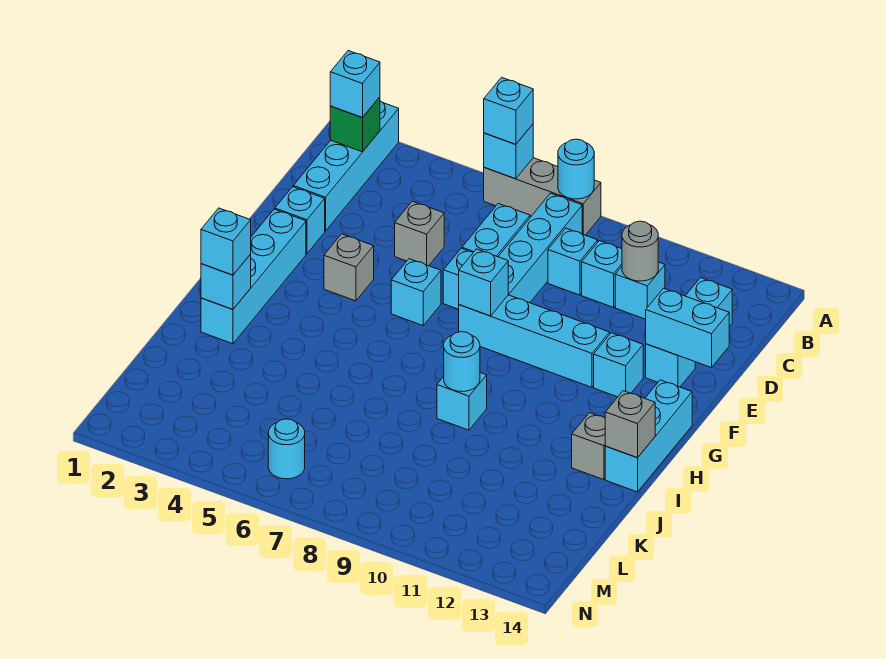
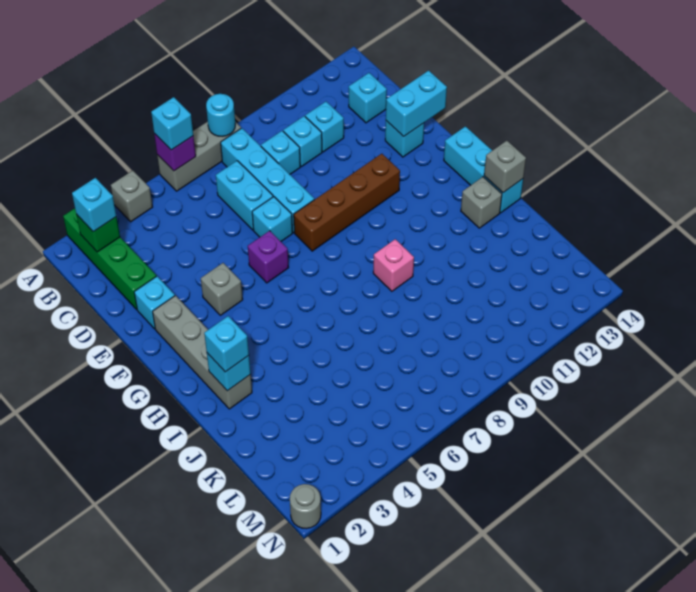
cyan 1x4 brick [293,101,399,231] -> green 1x4 brick [63,208,156,309]
cyan 1x1 brick [484,124,533,179] -> purple 1x1 brick [154,134,196,171]
grey 1x1 round brick [622,221,658,281] -> grey 1x1 round brick moved to [290,484,321,528]
grey 1x1 brick [395,201,444,266] -> grey 1x1 brick moved to [111,171,153,222]
cyan 1x4 brick [201,209,306,344] -> grey 1x4 brick [153,296,252,409]
cyan 1x1 brick [391,259,441,325] -> purple 1x1 brick [248,231,289,283]
cyan 1x4 brick [459,295,610,387] -> brown 1x4 brick [294,154,400,251]
cyan 1x1 brick [459,249,508,316] -> none
cyan 1x1 brick [594,333,643,397] -> none
cyan 1x1 brick [437,373,487,430] -> pink 1x1 brick [373,239,414,291]
cyan 1x1 round brick [444,332,480,392] -> none
cyan 1x1 round brick [268,419,305,479] -> none

